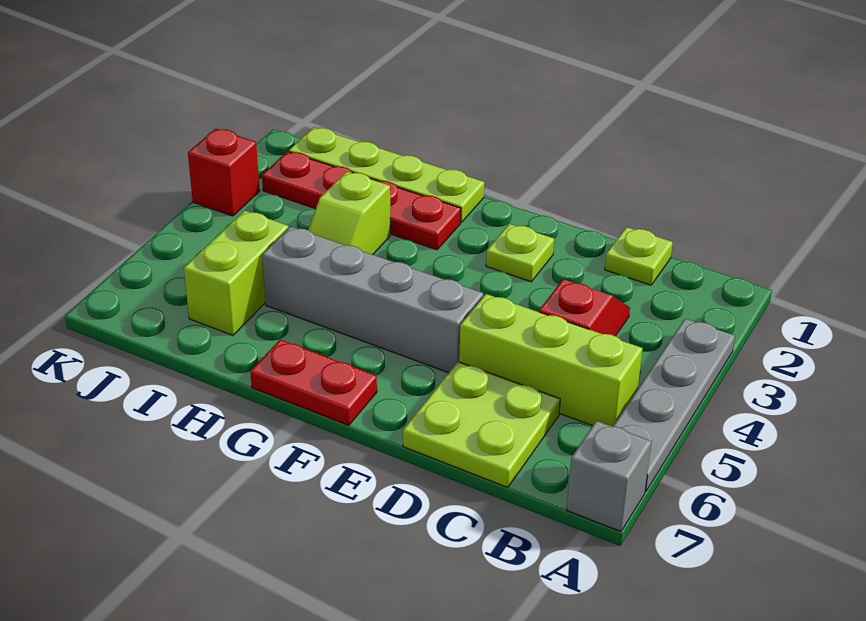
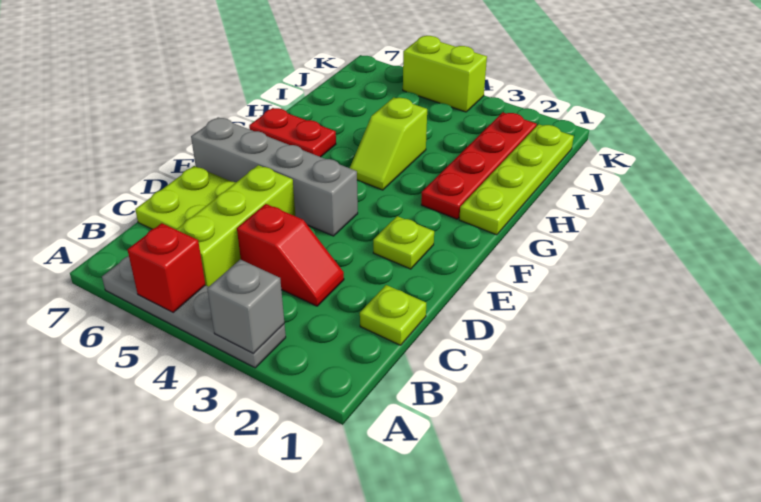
grey 1x1 brick [567,421,652,532] -> grey 1x1 brick moved to [207,259,284,353]
grey 1x4 brick [262,226,483,373] -> grey 1x4 brick turned to [191,117,358,236]
red 1x2 plate [250,339,377,425] -> red 1x2 plate turned to [249,108,336,157]
lime 1x2 slope [308,172,390,255] -> lime 1x2 slope turned to [350,98,427,190]
lime 1x2 brick [184,211,289,335] -> lime 1x2 brick moved to [403,36,487,112]
red 1x1 brick [188,129,260,216] -> red 1x1 brick moved to [128,223,205,312]

